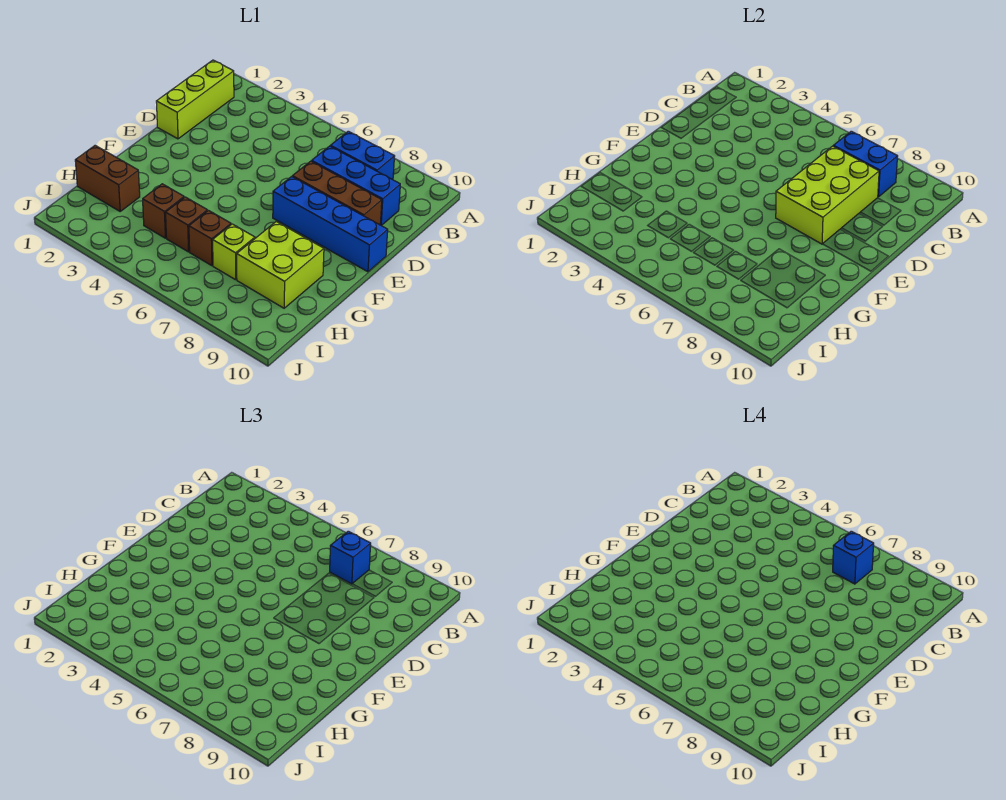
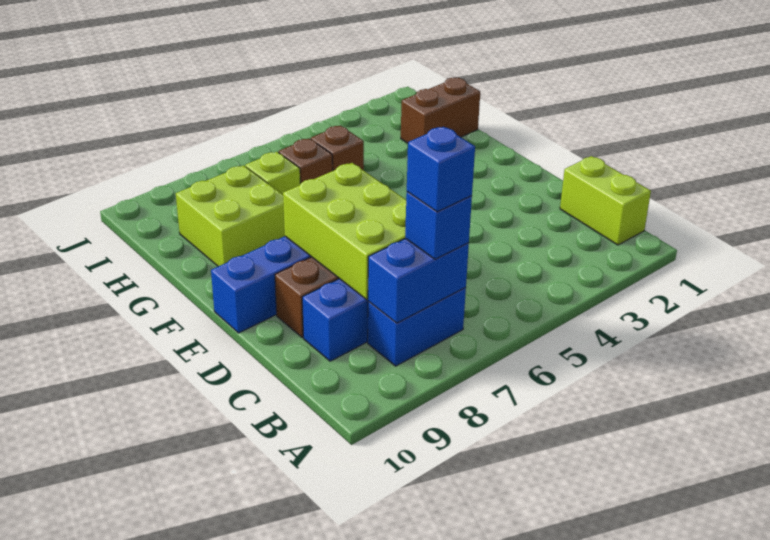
lime 1x3 brick [156,60,234,139] -> lime 1x2 brick [560,156,651,245]
brown 1x1 brick [143,184,184,238] -> none

